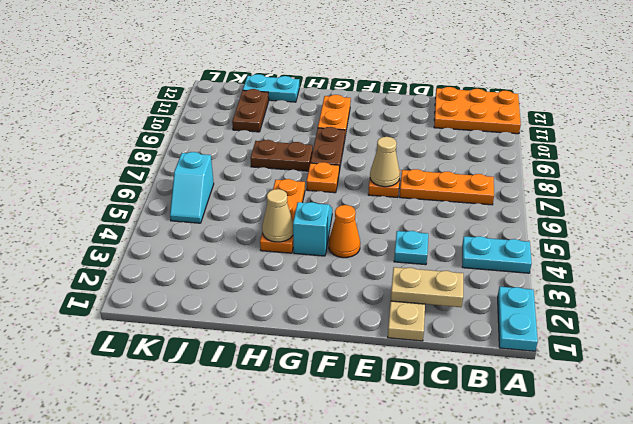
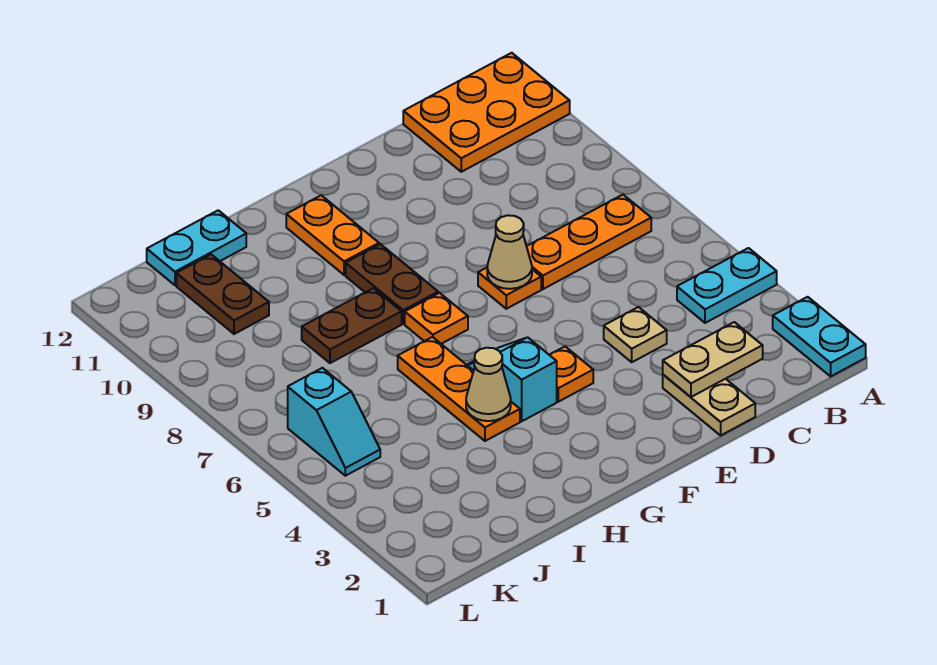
cyan 1x1 plate [394,231,428,265] -> tan 1x1 plate [604,307,667,362]
orange 1x1 cone [329,205,360,258] -> orange 1x1 plate [550,347,593,402]

